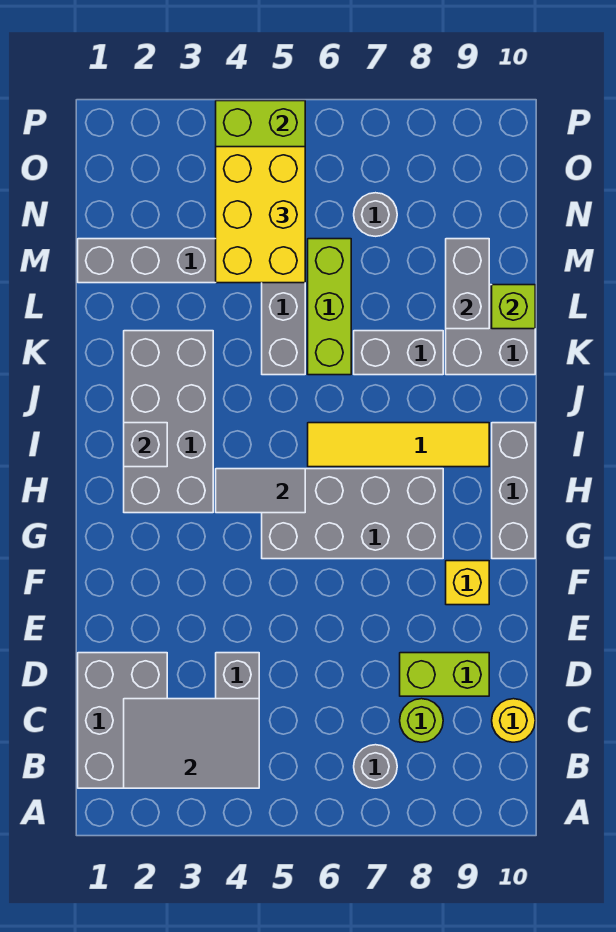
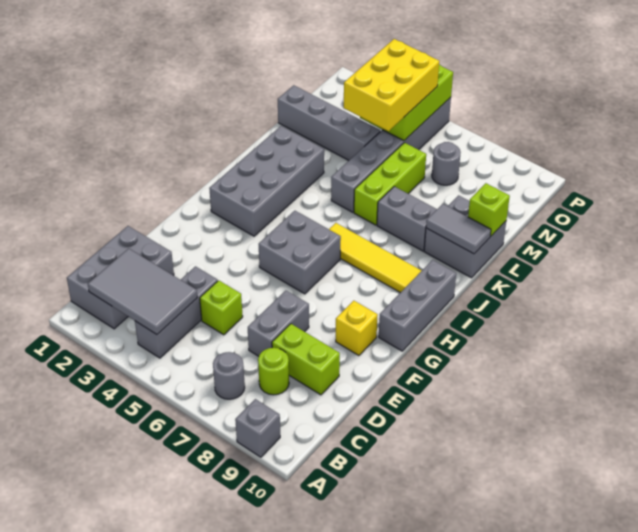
yellow 1x1 round brick [492,699,535,742] -> none
none -> lime 1x1 brick [200,280,243,335]
grey 2x4 brick [262,469,443,559] -> grey 2x2 brick [259,211,341,294]
grey 1x2 tile [216,469,305,513] -> grey 1x2 tile moved to [426,204,491,254]
grey 1x1 brick [124,423,167,467] -> grey 1x1 brick moved to [235,399,280,457]
grey 1x2 brick [446,239,489,329] -> grey 1x2 brick moved to [248,291,309,356]

